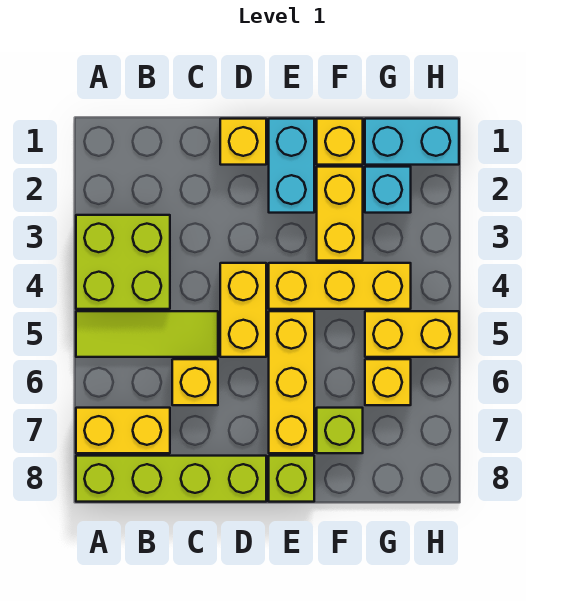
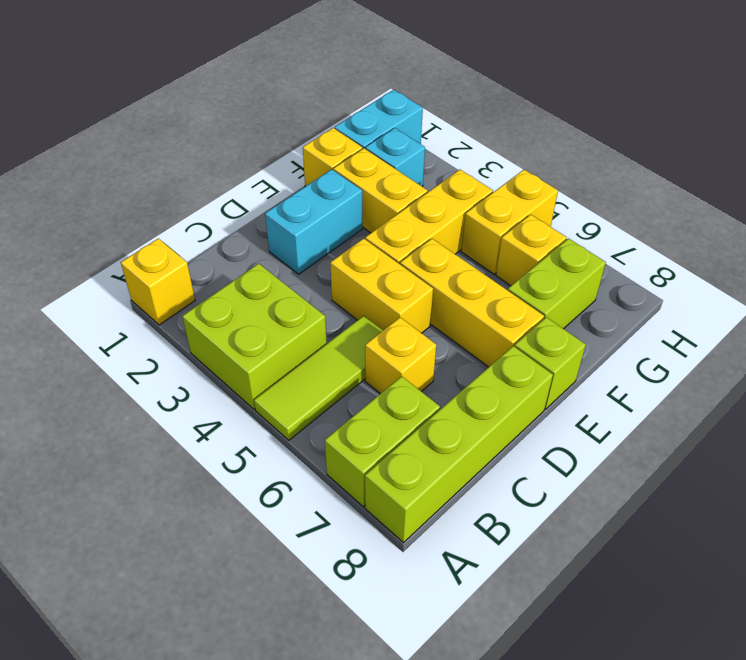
yellow 1x2 brick [76,408,170,453] -> lime 1x2 brick [325,376,440,507]
yellow 1x1 brick [220,119,266,165] -> yellow 1x1 brick moved to [121,238,195,325]
cyan 1x2 brick [269,119,314,213] -> cyan 1x2 brick turned to [265,169,362,274]
lime 1x1 brick [317,408,363,453] -> lime 1x2 brick [508,239,606,329]

